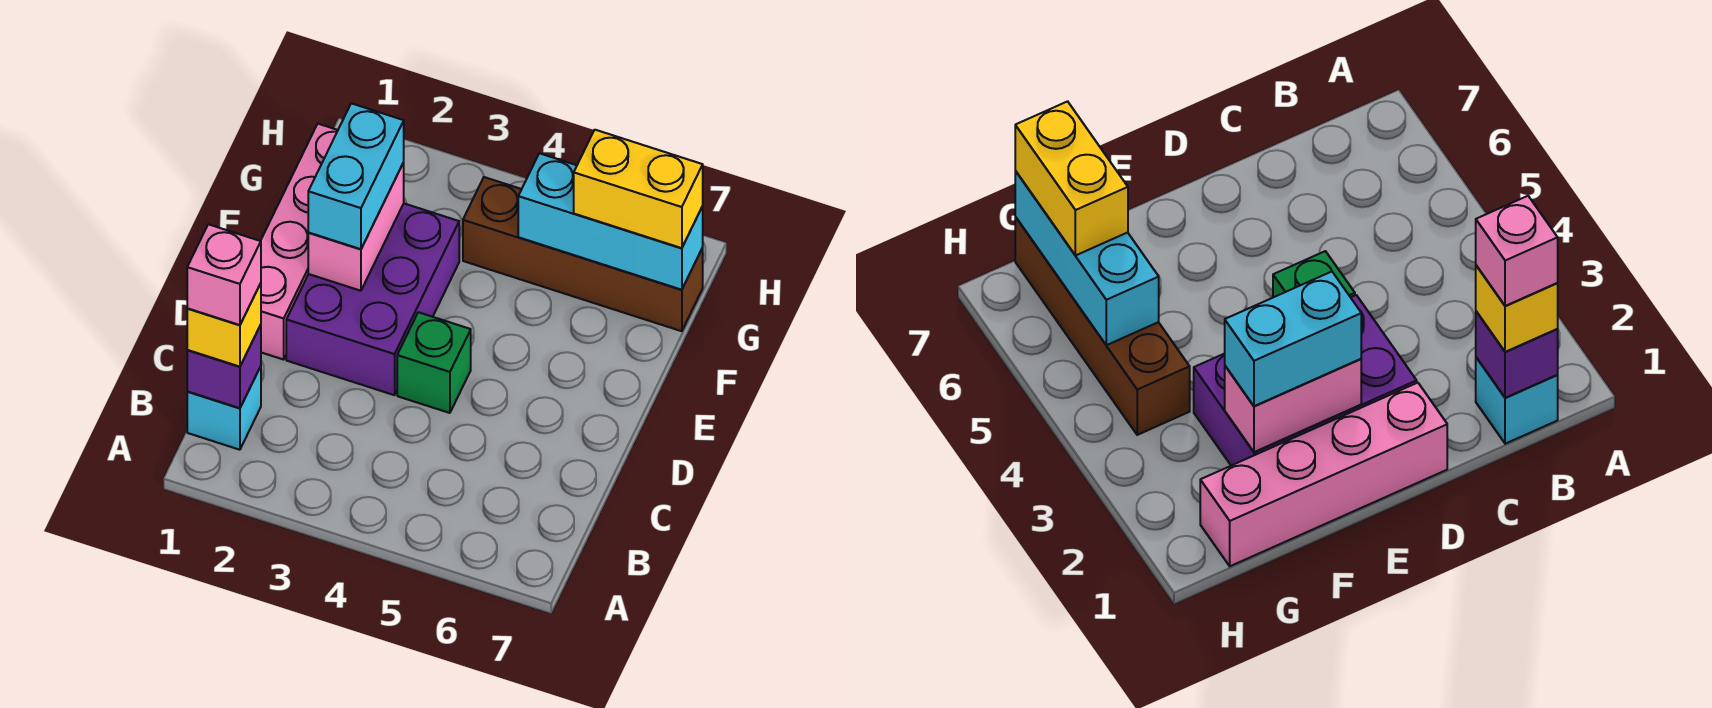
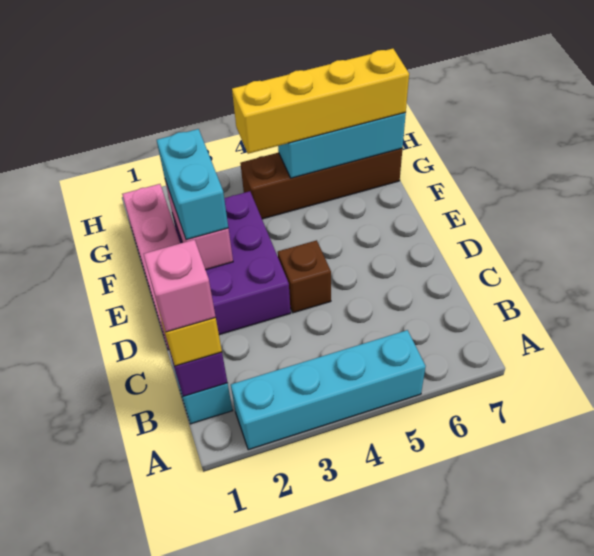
none -> cyan 1x4 brick [231,330,426,450]
green 1x1 brick [397,312,471,413] -> brown 1x1 brick [278,240,331,313]
yellow 1x2 brick [574,130,703,248] -> yellow 1x4 brick [232,49,409,154]

